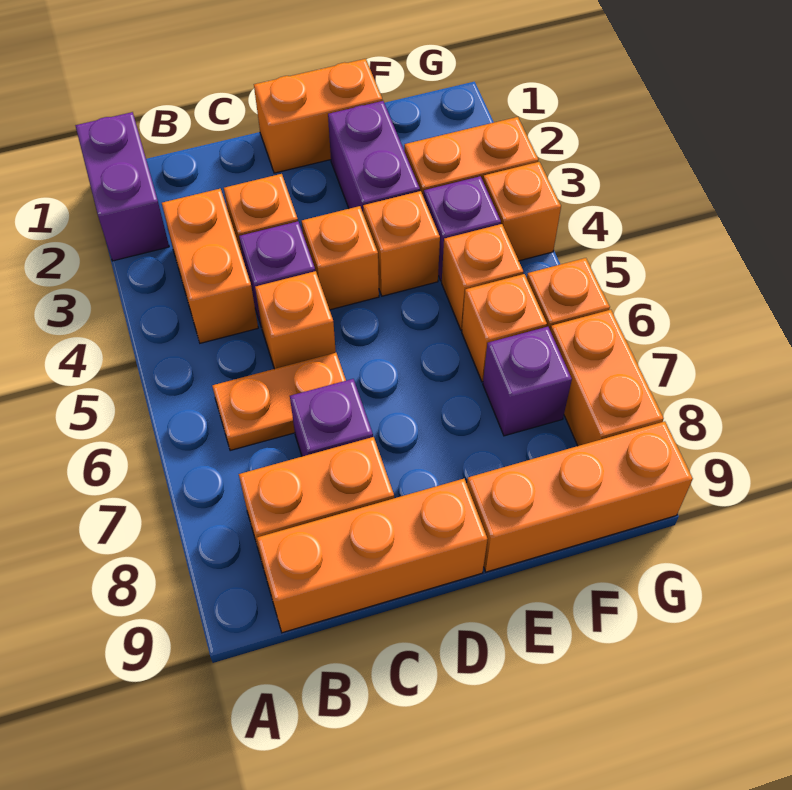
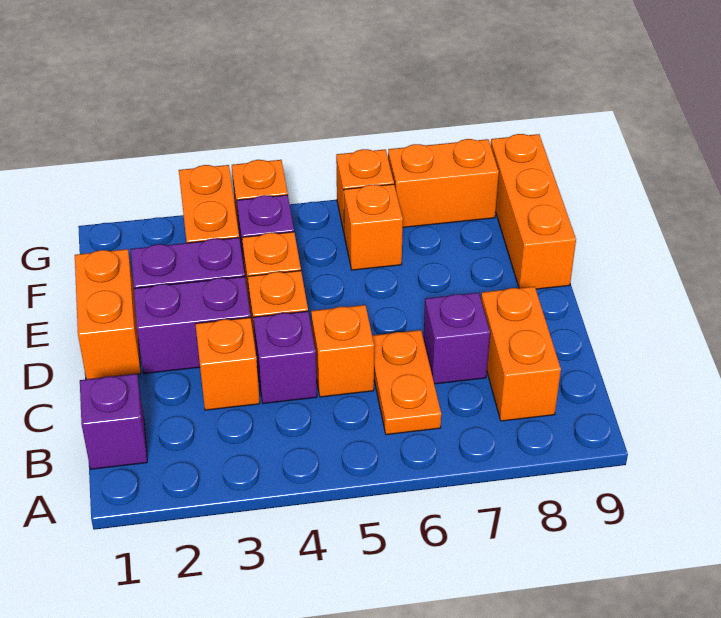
purple 1x2 brick [75,112,169,261] -> purple 1x2 brick moved to [134,277,250,374]
orange 1x2 brick [162,189,258,343] -> none
orange 1x3 brick [257,479,488,633] -> none
orange 1x1 brick [442,224,523,330] -> none
purple 1x1 brick [483,327,572,436] -> purple 1x1 brick moved to [80,374,147,469]

